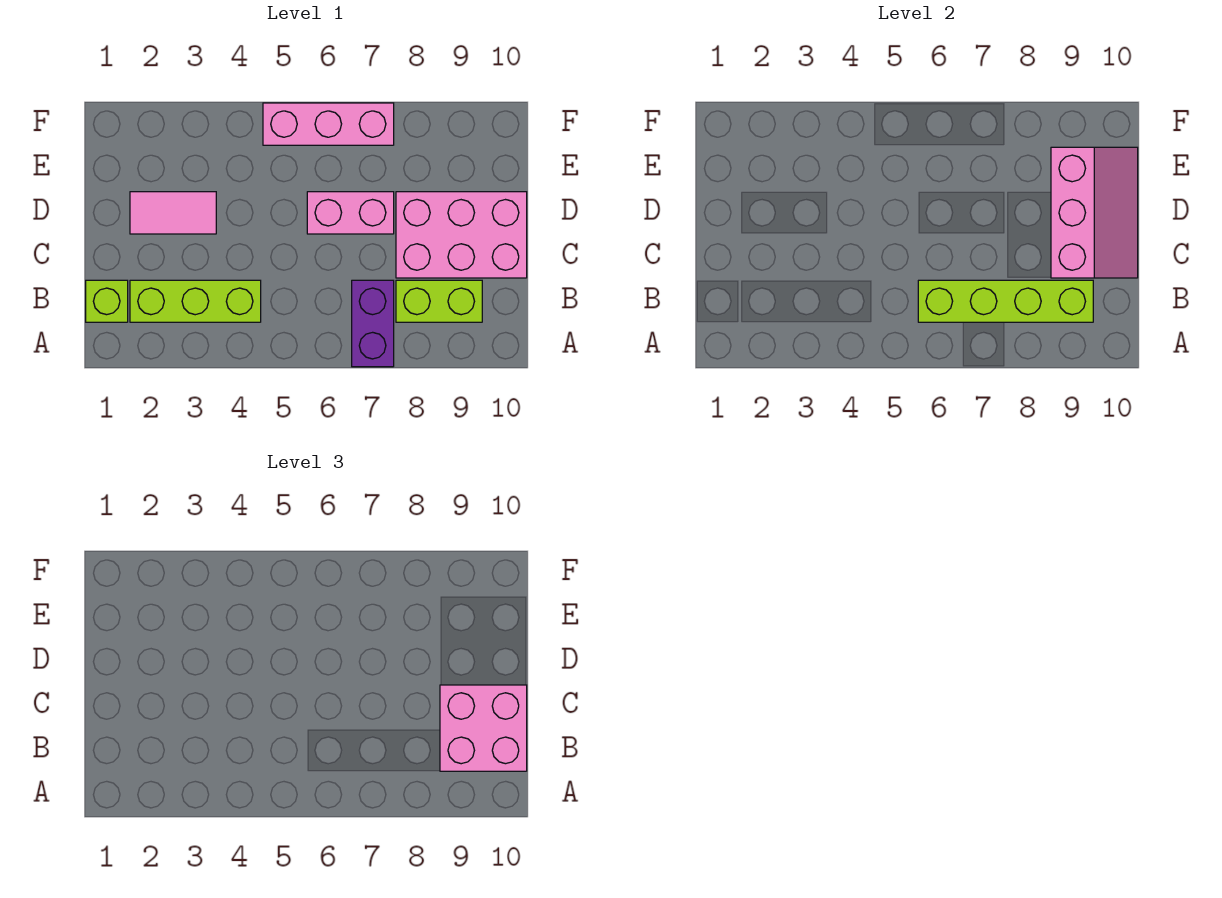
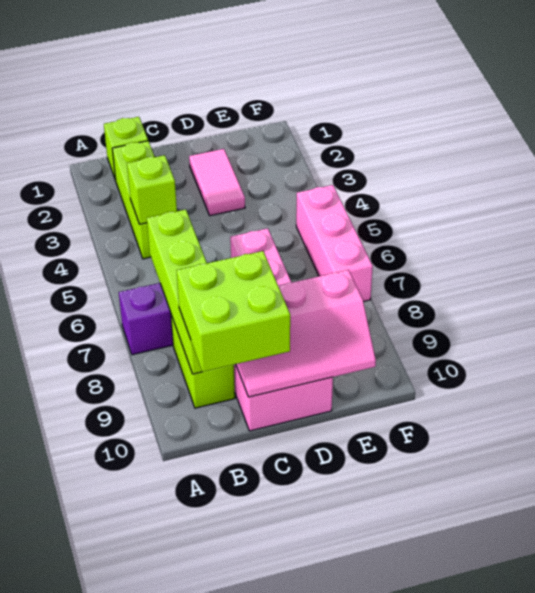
none -> lime 1x1 brick [127,155,177,224]
pink 2x2 brick [440,685,527,771] -> lime 2x2 brick [176,251,290,372]

